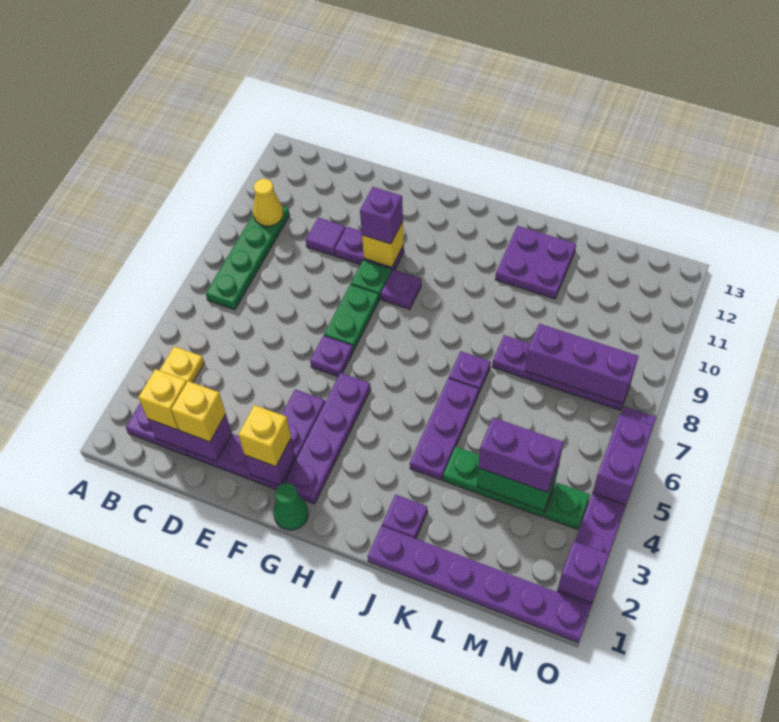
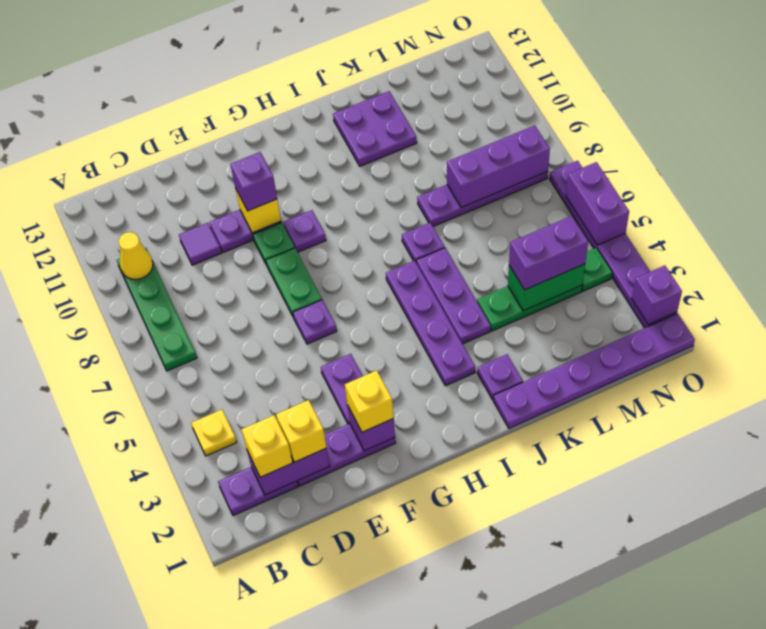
green 1x1 cone [274,483,308,530] -> none
purple 1x4 plate [285,373,371,504] -> purple 1x4 plate moved to [386,261,475,386]

